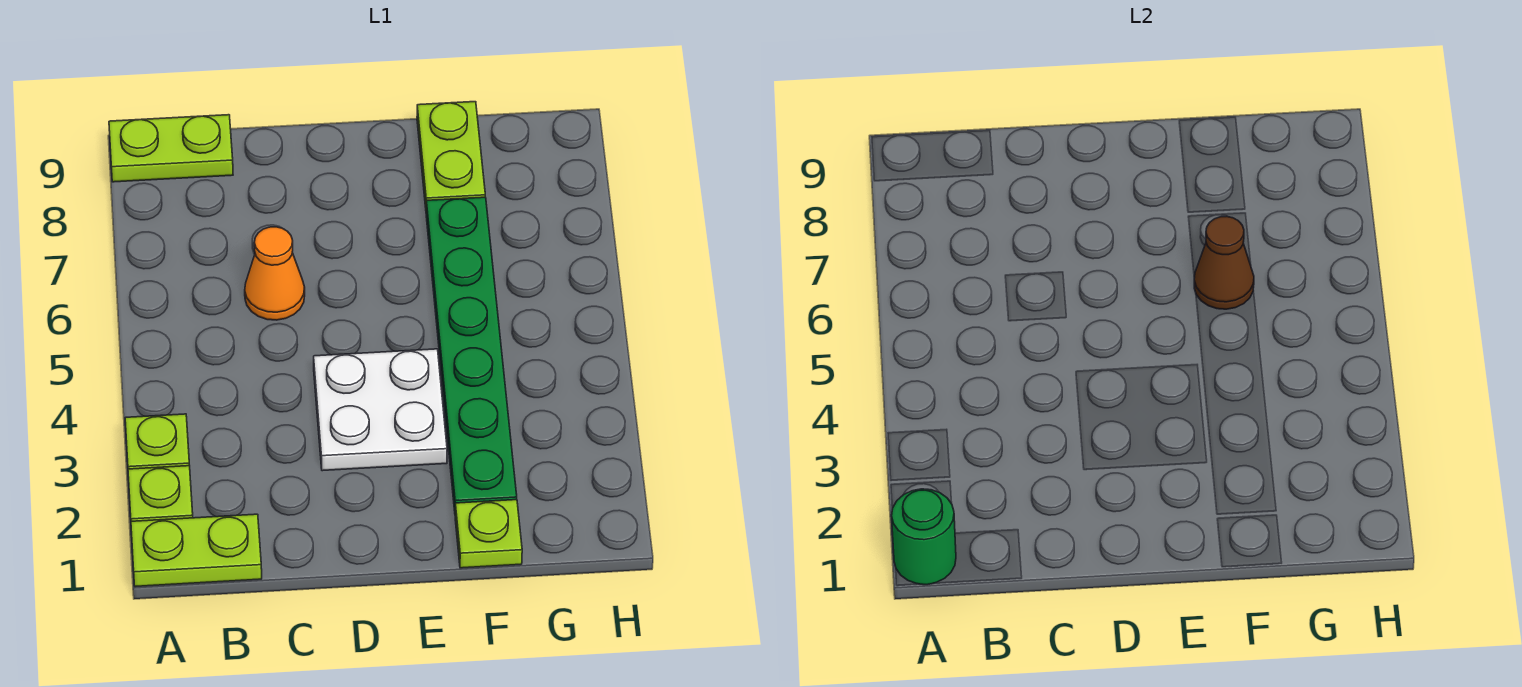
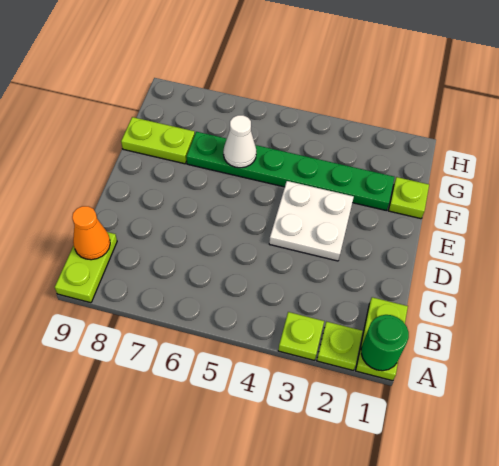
orange 1x1 cone [245,227,305,320] -> orange 1x1 cone moved to [72,206,110,260]
brown 1x1 cone [1194,216,1254,309] -> white 1x1 cone [223,115,256,168]

